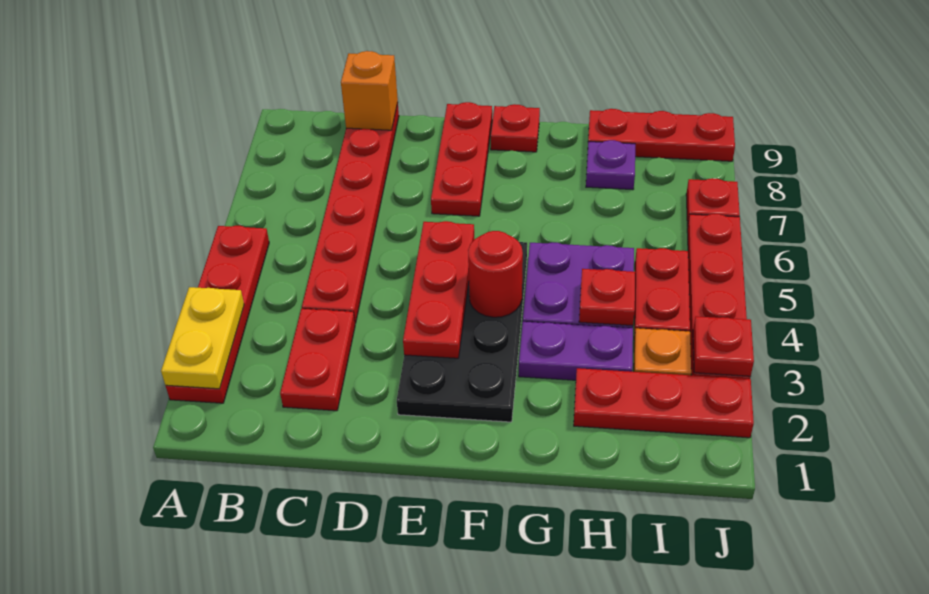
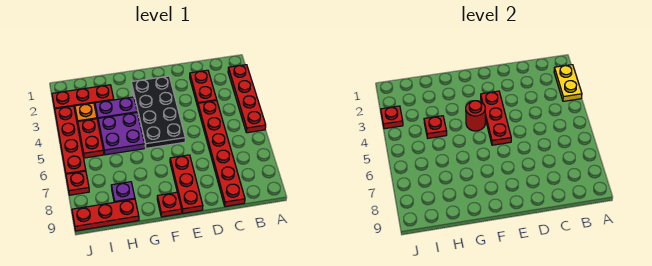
orange 1x1 brick [341,51,398,130] -> none

